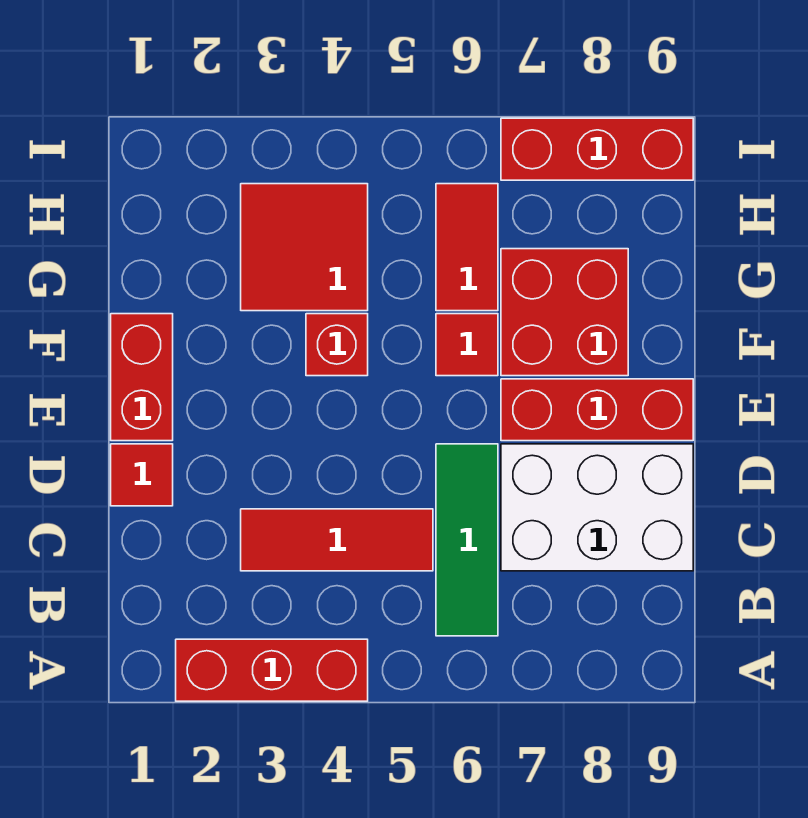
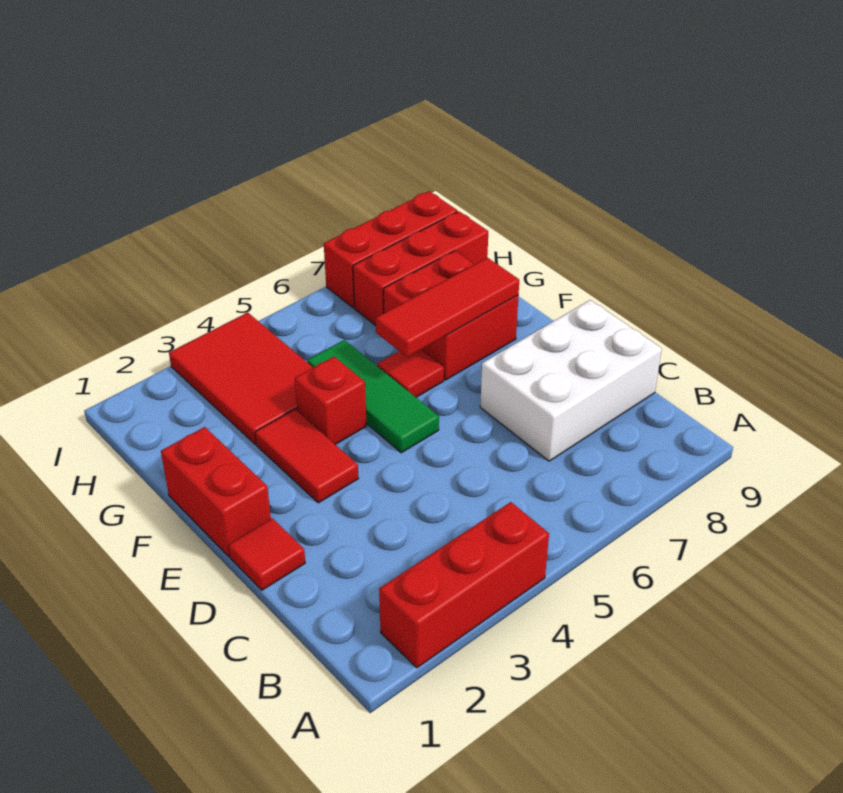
green 1x3 tile [436,444,498,636] -> green 1x3 tile moved to [307,340,439,453]
red 1x3 tile [241,509,433,571] -> red 1x3 tile moved to [376,258,519,357]
red 1x3 brick [501,379,693,441] -> red 1x3 brick moved to [353,211,488,326]
red 2x2 tile [241,184,368,311] -> red 2x3 tile [169,312,313,444]
red 1x2 tile [436,184,498,311] -> red 1x2 tile moved to [255,410,358,503]

